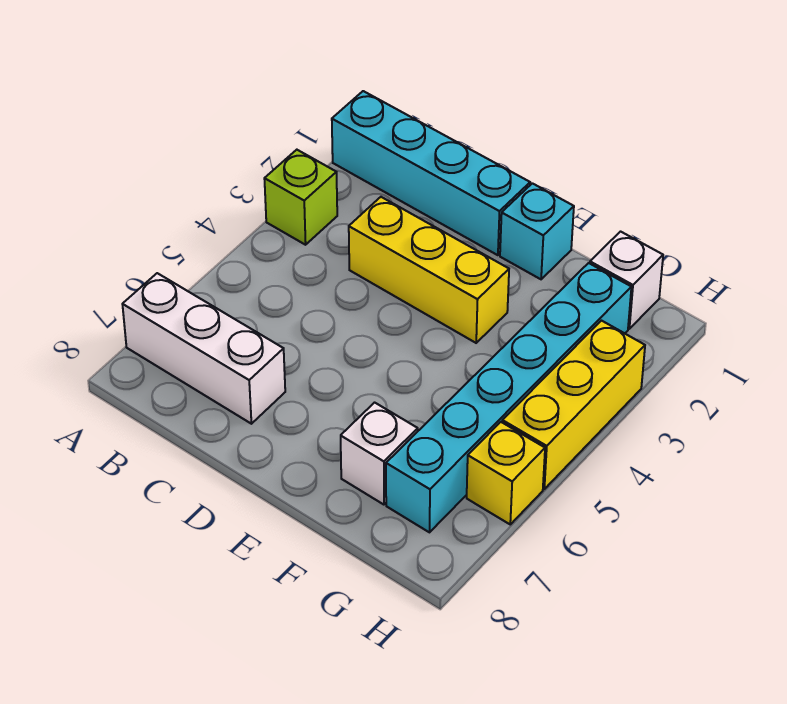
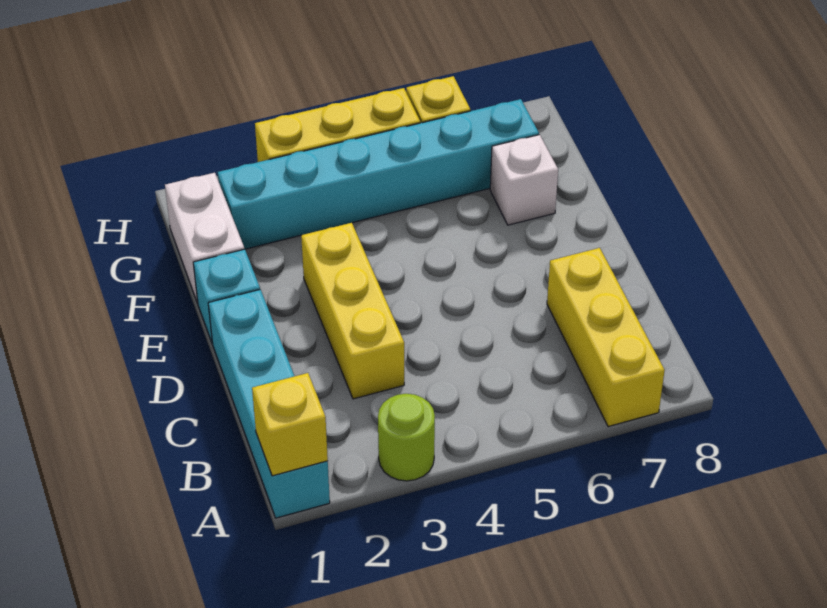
none -> yellow 1x1 brick [252,373,328,476]
lime 1x1 brick [264,150,337,245] -> lime 1x1 round brick [378,394,435,481]
white 1x3 brick [122,273,285,424] -> yellow 1x3 brick [547,248,665,427]
white 1x1 brick [590,232,663,329] -> white 1x2 brick [165,173,244,303]

